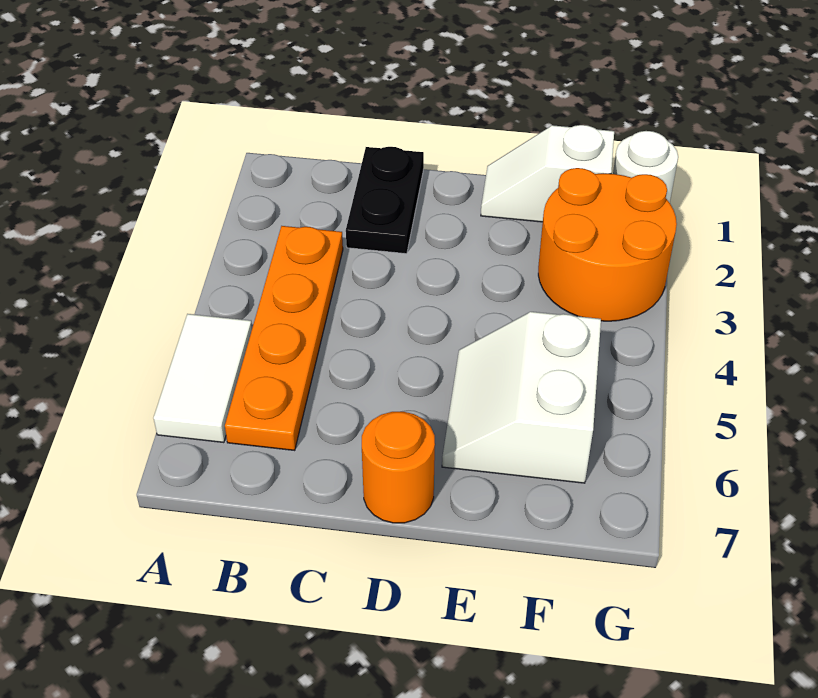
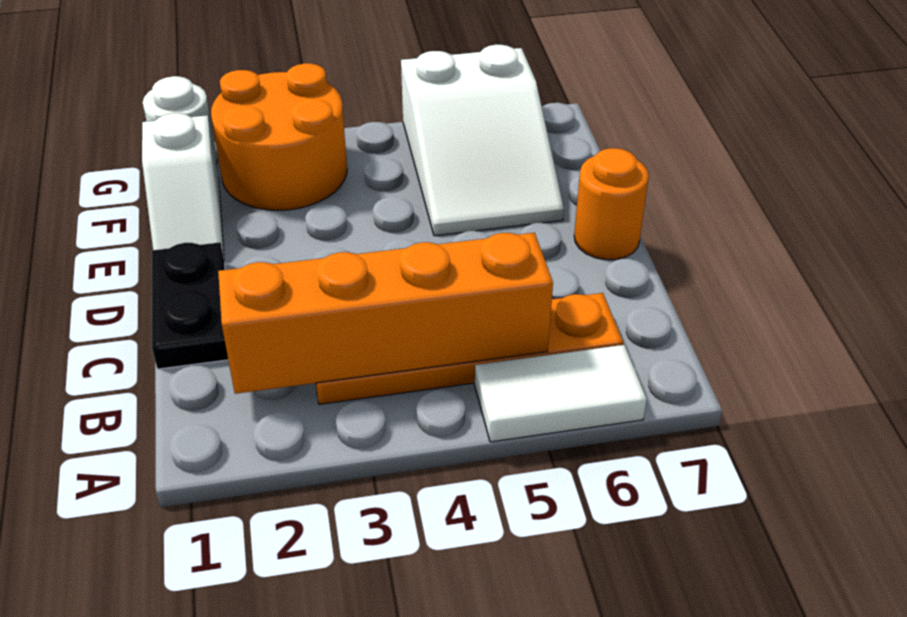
none -> orange 1x4 brick [218,233,553,394]
black 1x2 plate [346,147,424,254] -> black 1x2 plate turned to [152,242,228,369]
white 2x2 slope [442,312,601,483] -> white 2x3 slope [401,45,564,236]

